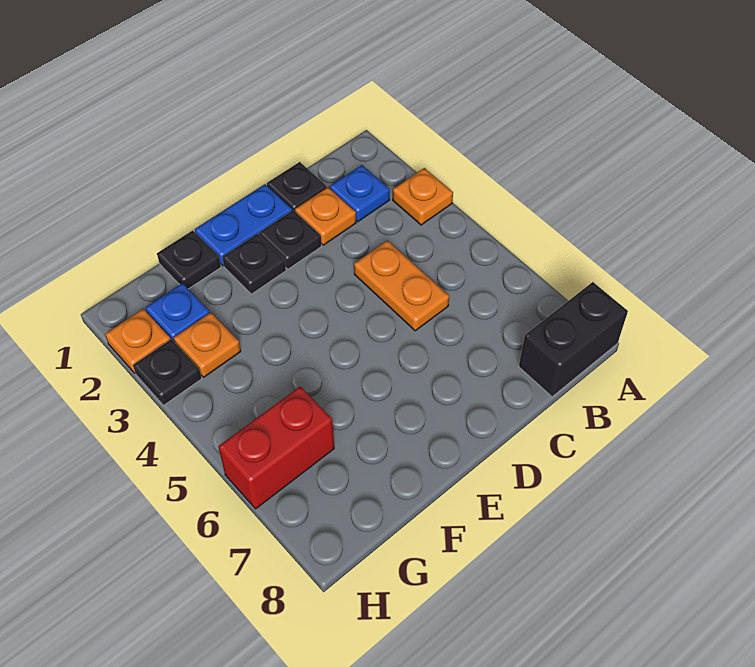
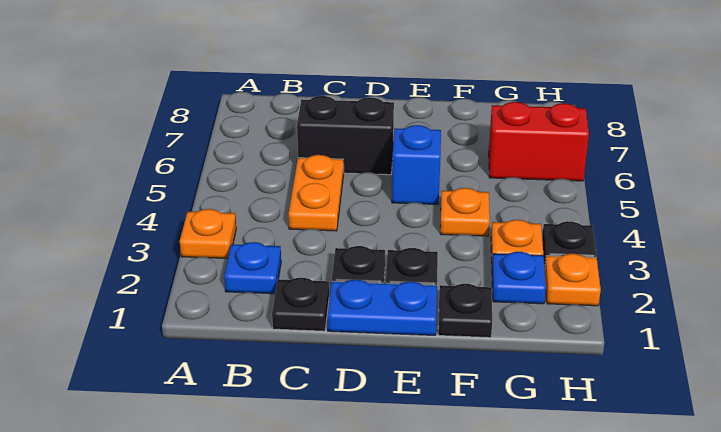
black 1x2 brick [519,282,628,397] -> black 1x2 brick moved to [297,96,394,175]
orange 1x1 plate [295,187,356,245] -> orange 1x1 plate moved to [440,188,490,236]
none -> blue 1x1 brick [392,125,441,204]

